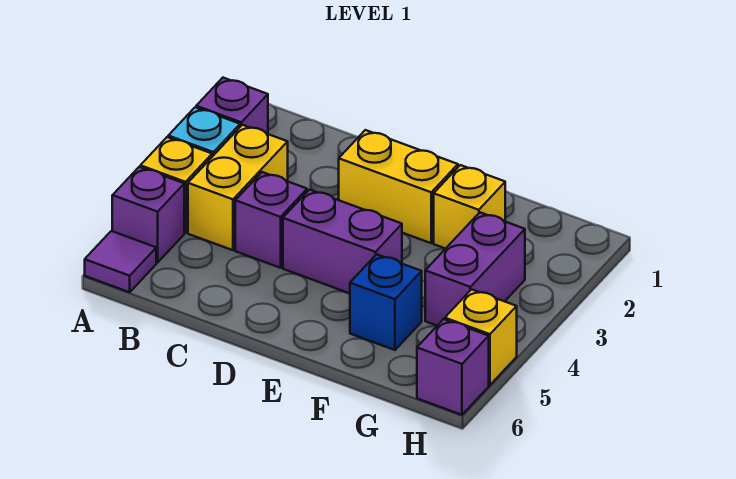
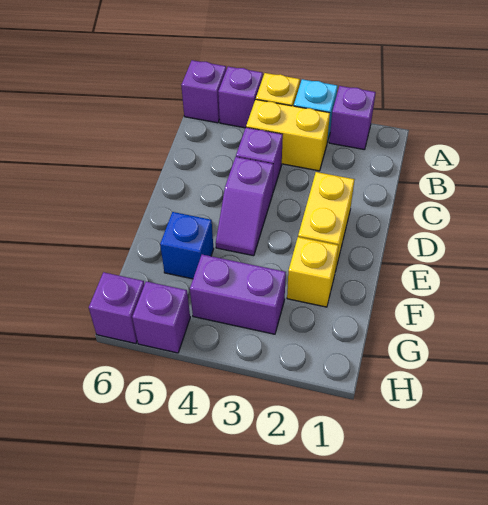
purple 1x1 tile [85,231,156,292] -> purple 1x1 brick [181,60,226,123]
purple 1x2 brick [283,190,402,293] -> purple 1x2 slope [216,157,273,256]
yellow 1x1 brick [445,289,517,385] -> purple 1x1 brick [132,281,190,353]

